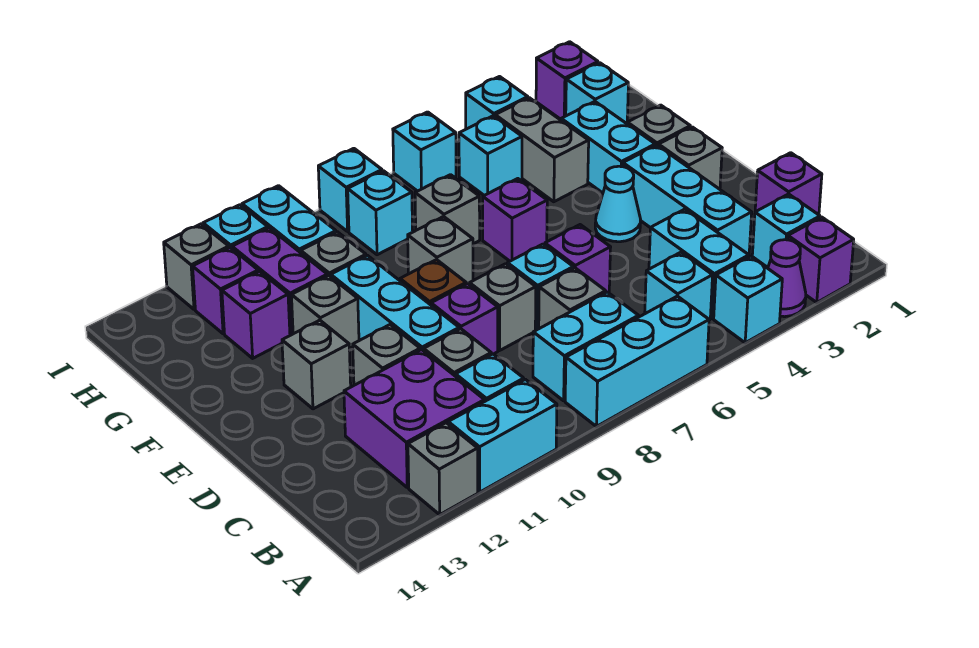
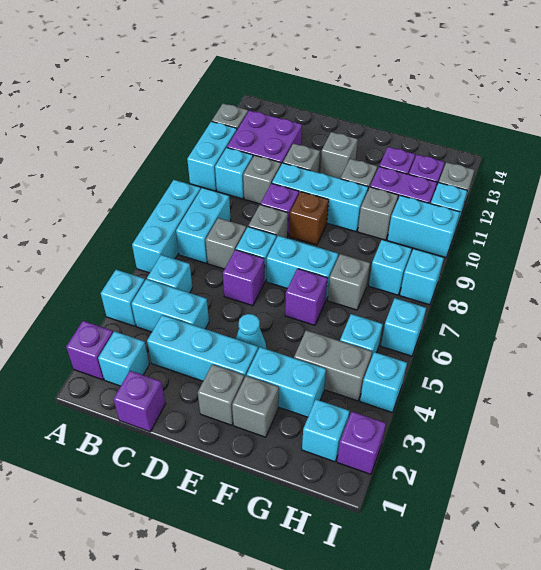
purple 1x1 cone [768,240,806,317] -> none
none -> cyan 1x2 brick [267,236,338,300]
grey 1x1 brick [408,217,473,285] -> none

